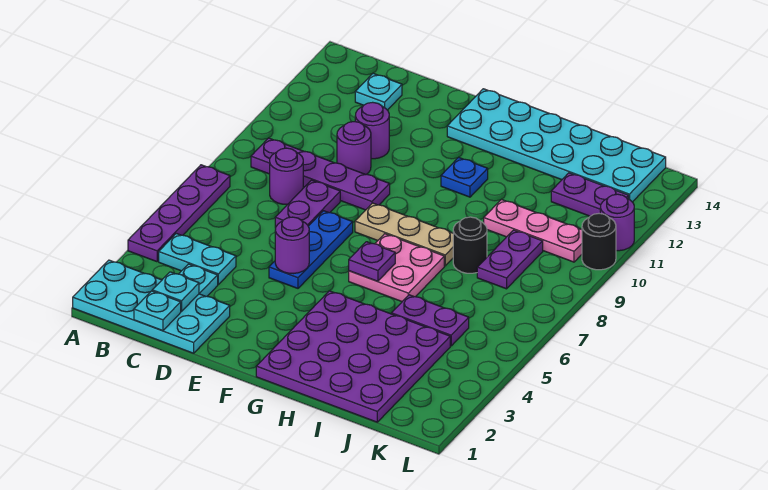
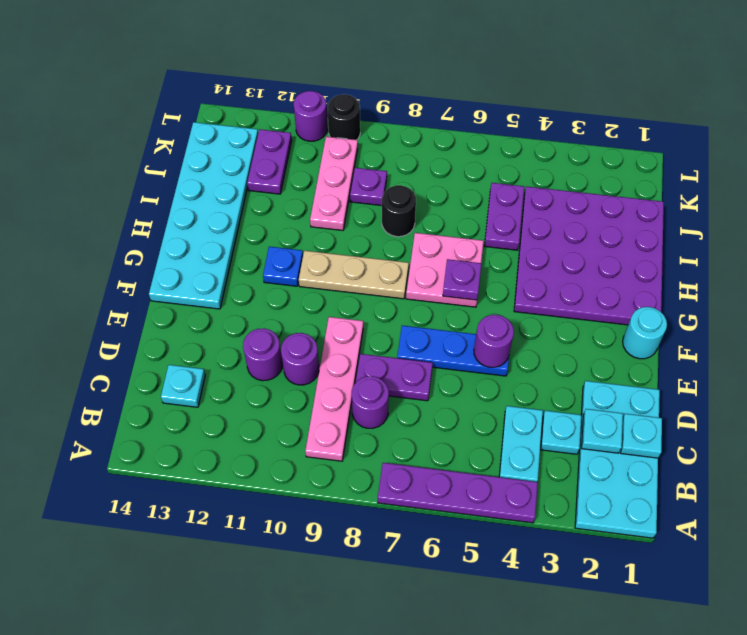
purple 1x4 plate [251,138,390,210] -> pink 1x4 plate [305,317,363,461]
none -> cyan 1x1 round brick [623,307,667,359]
tan 1x3 plate [355,203,453,266] -> tan 1x3 plate turned to [299,251,409,299]
purple 1x2 plate [477,230,543,289] -> purple 1x1 plate [350,168,387,206]

